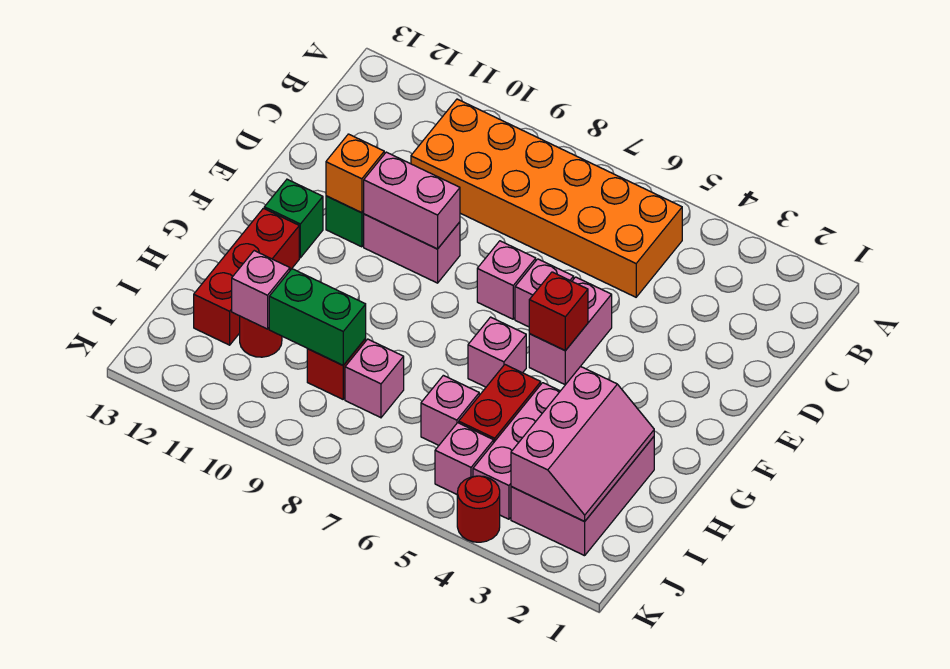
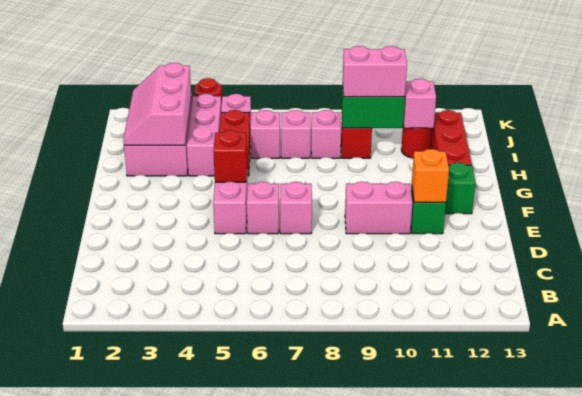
orange 2x6 brick [411,99,682,297] -> none
pink 1x2 brick [364,152,460,249] -> pink 1x2 brick moved to [343,46,407,97]
pink 1x1 brick [468,317,526,387] -> pink 1x1 brick moved to [281,110,310,158]

